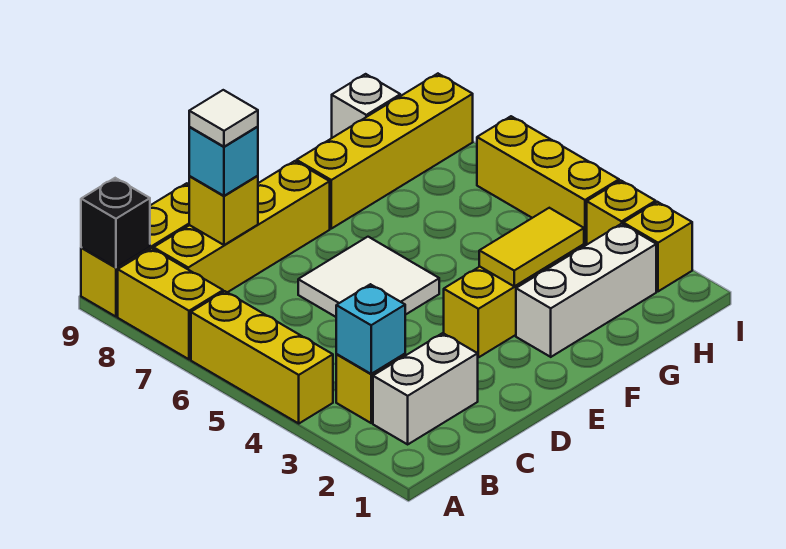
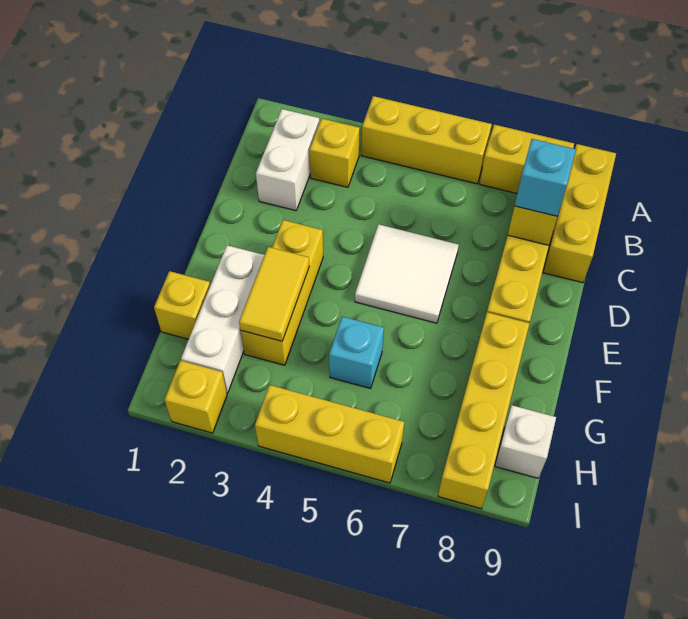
black 1x1 brick [81,178,150,267] -> none
cyan 1x1 brick [336,284,405,374] -> cyan 1x1 brick moved to [329,317,384,388]
white 1x1 tile [189,90,258,147] -> none
yellow 1x1 brick [587,180,656,244] -> yellow 1x1 brick moved to [154,271,210,339]

